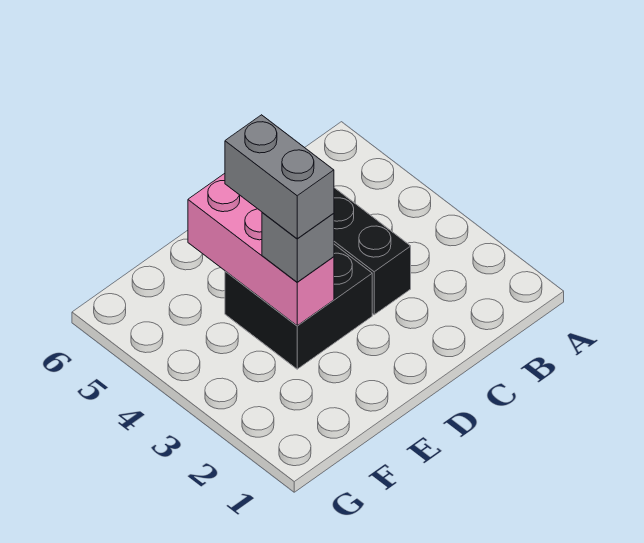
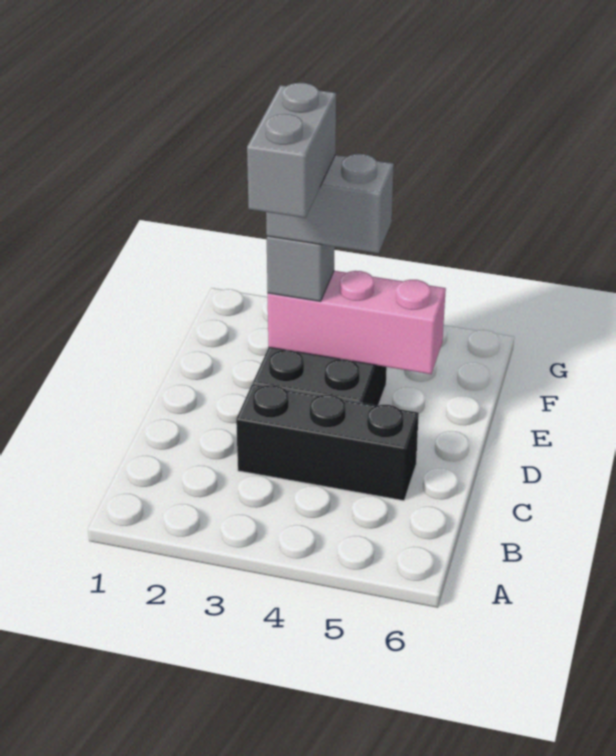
none -> grey 1x2 brick [247,83,336,218]

